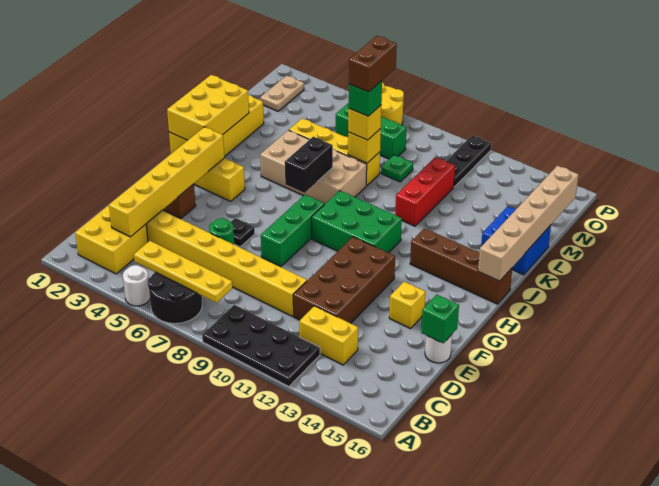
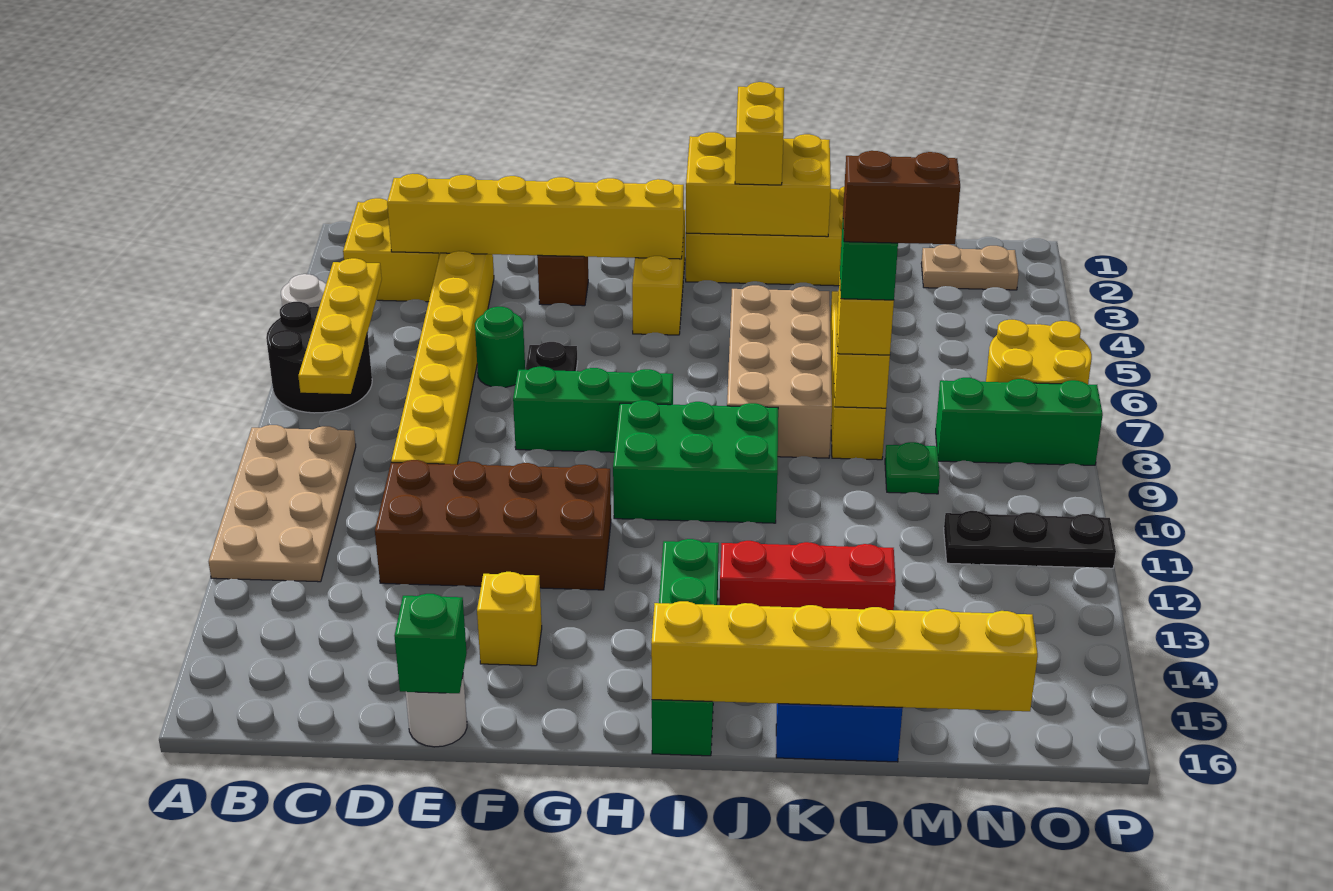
black 2x4 plate [202,305,320,386] -> tan 2x4 plate [209,425,356,582]
yellow 1x2 brick [299,306,358,365] -> yellow 1x2 brick moved to [735,82,784,185]
green 2x3 brick [312,191,402,253] -> green 2x3 brick turned to [613,400,778,523]
black 1x2 brick [285,137,333,193] -> none
brown 1x4 brick [410,228,512,304] -> green 1x4 brick [652,539,719,756]
tan 1x6 brick [478,166,579,281] -> yellow 1x6 brick [651,601,1038,711]
red 1x3 brick [395,157,455,226] -> red 1x3 brick moved to [720,541,896,610]
green 1x3 brick [336,103,407,159] -> green 1x3 brick turned to [936,378,1103,465]

